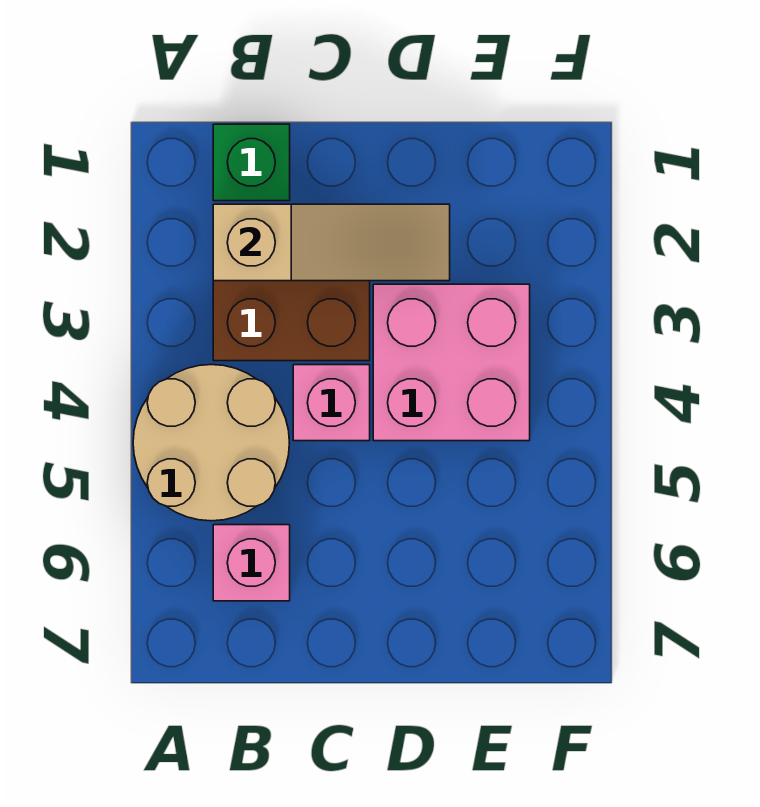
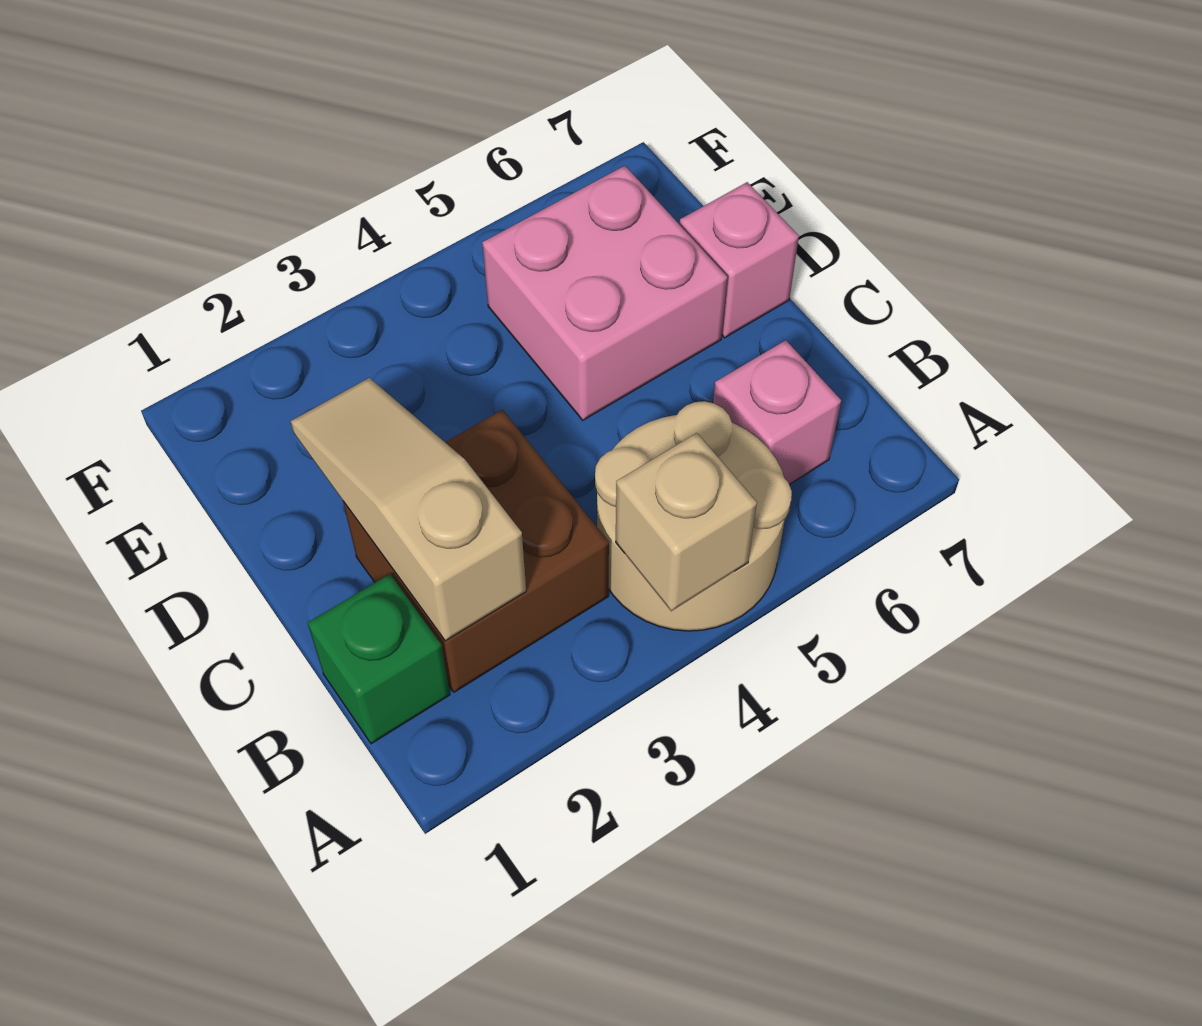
none -> tan 1x1 brick [616,433,757,611]
pink 1x1 brick [293,365,370,441] -> pink 1x1 brick moved to [680,182,799,338]
pink 2x2 brick [373,284,530,441] -> pink 2x2 brick moved to [482,166,727,420]

